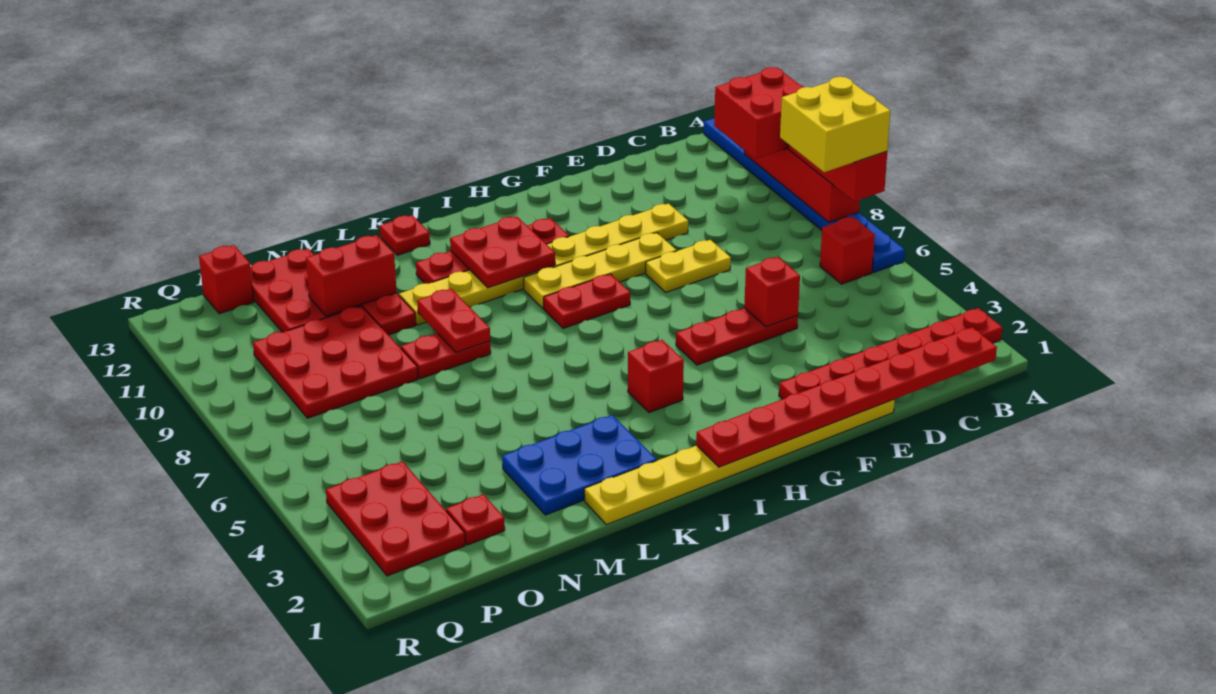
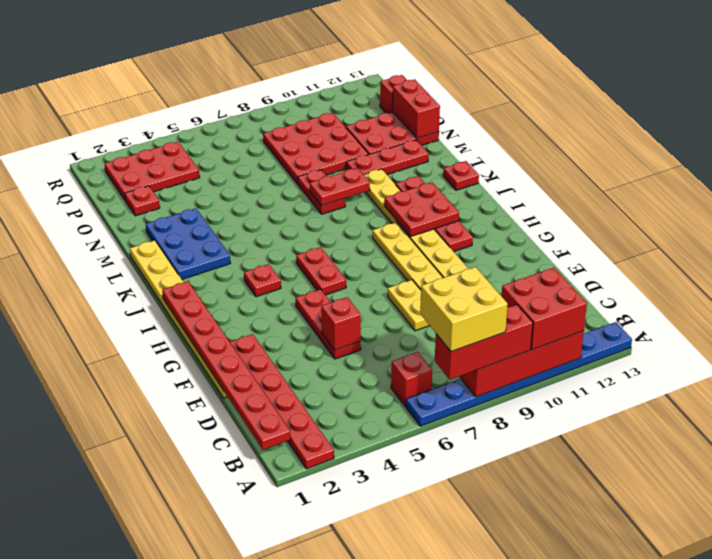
red 1x2 plate [544,274,630,329] -> red 1x2 plate moved to [296,247,346,295]
red 1x1 brick [628,340,684,413] -> red 1x1 plate [244,264,281,297]
red 1x2 brick [306,235,396,316] -> red 1x2 brick moved to [392,79,440,138]

